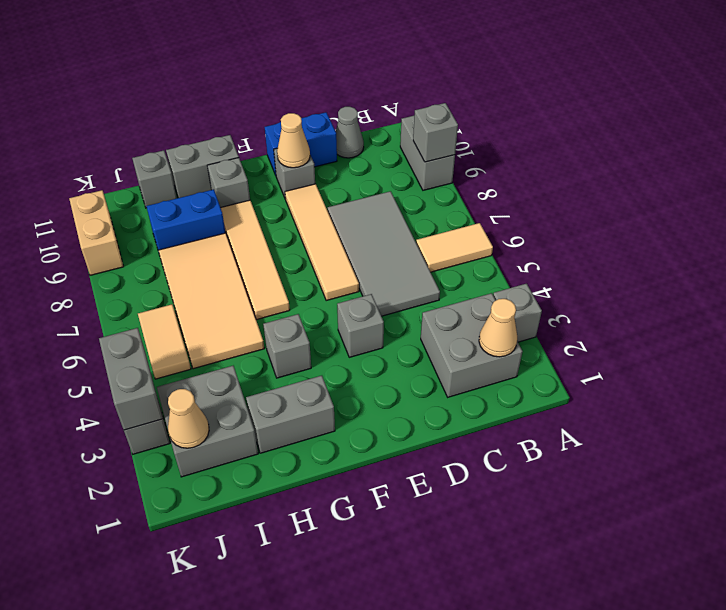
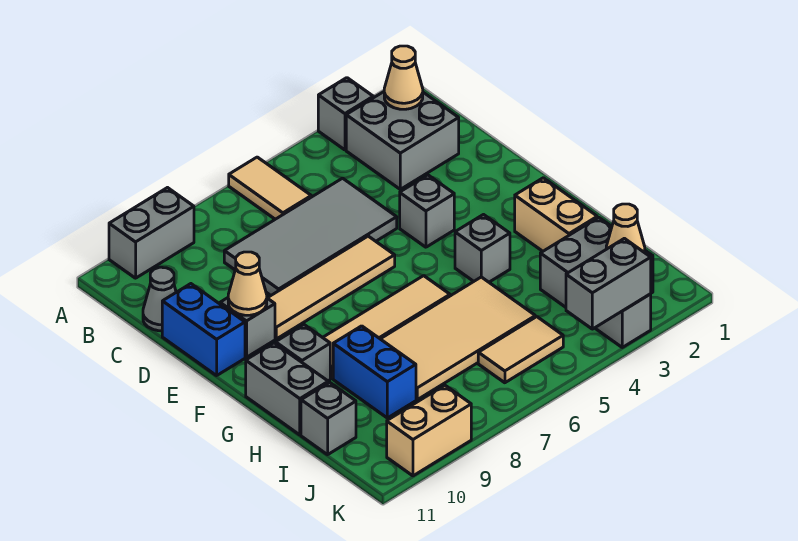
grey 1x1 brick [413,103,458,162] -> none
grey 1x2 brick [246,376,335,453] -> tan 1x2 brick [515,178,597,251]

